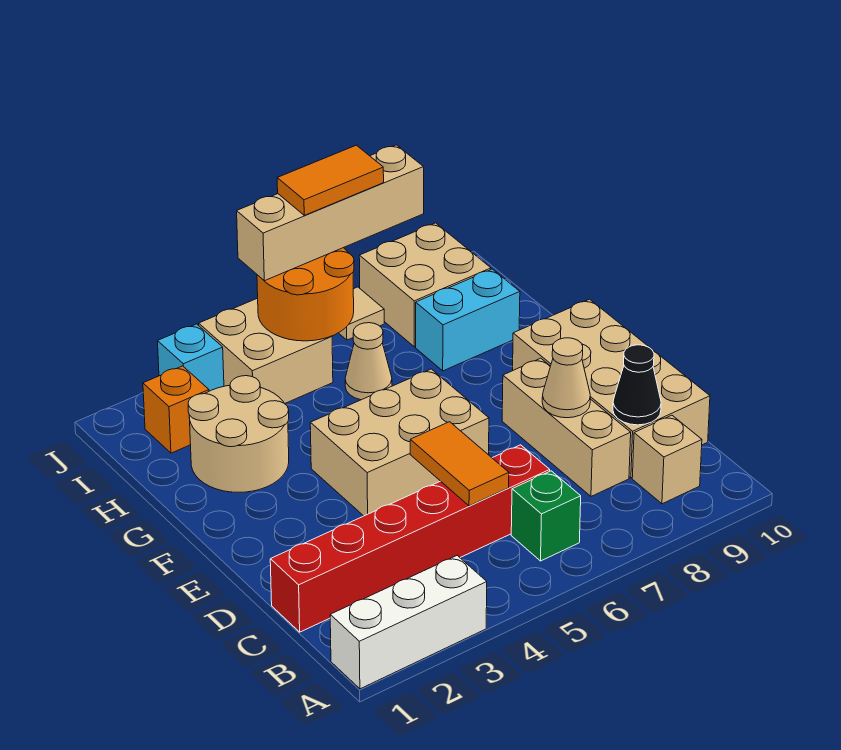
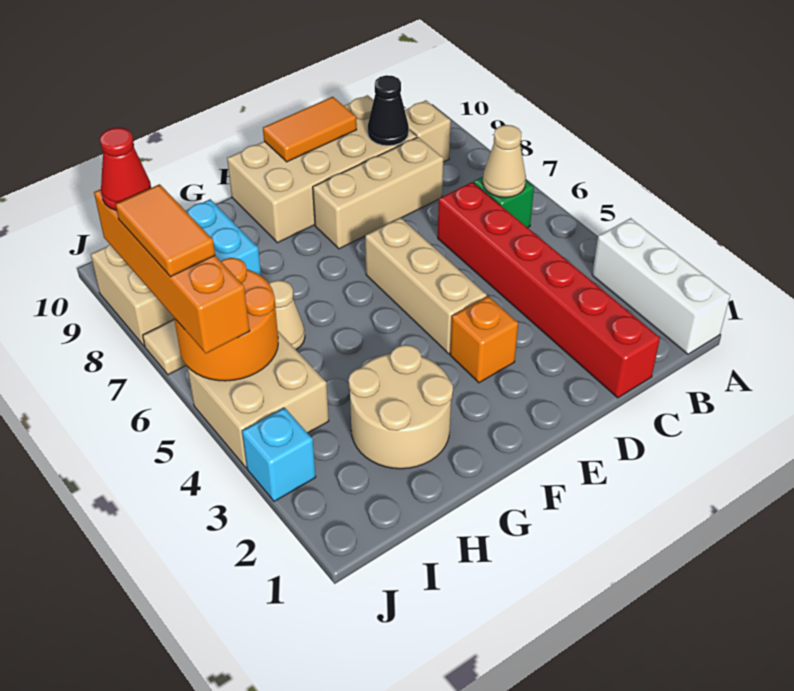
orange 1x2 tile [410,422,509,506] -> orange 1x2 tile moved to [263,97,357,162]
tan 1x1 cone [542,338,590,418] -> tan 1x1 cone moved to [483,125,526,197]
tan 2x3 brick [310,369,489,516] -> tan 1x3 brick [365,218,487,354]
orange 1x1 brick [143,366,209,453] -> orange 1x1 brick moved to [450,296,518,383]
tan 1x4 brick [237,145,424,281] -> orange 1x4 brick [94,189,250,354]
none -> red 1x1 cone [100,128,151,210]

